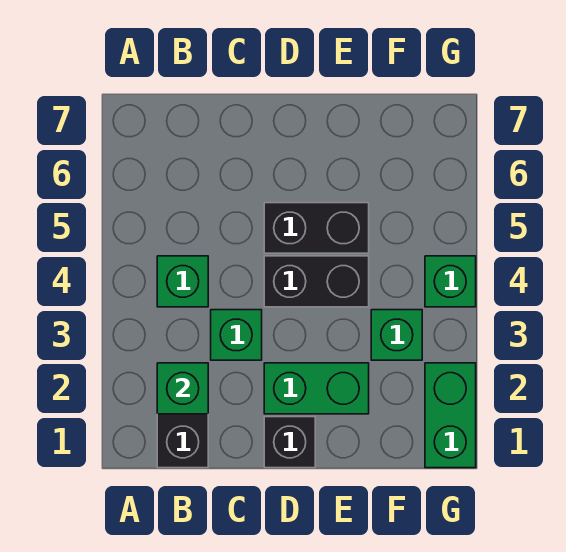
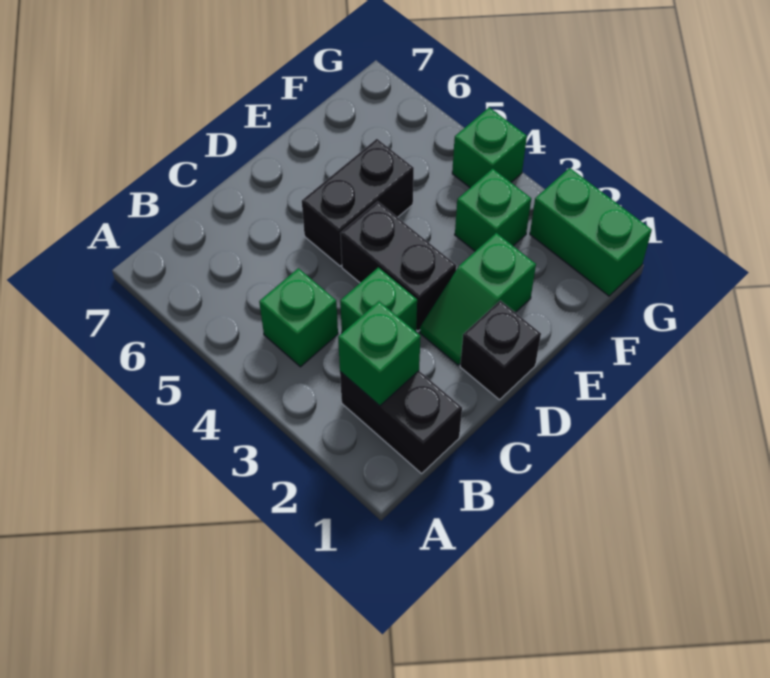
green 1x2 brick [264,363,369,414] -> green 1x2 slope [420,233,536,365]
black 1x2 brick [264,256,369,307] -> black 1x2 brick turned to [340,201,456,331]

